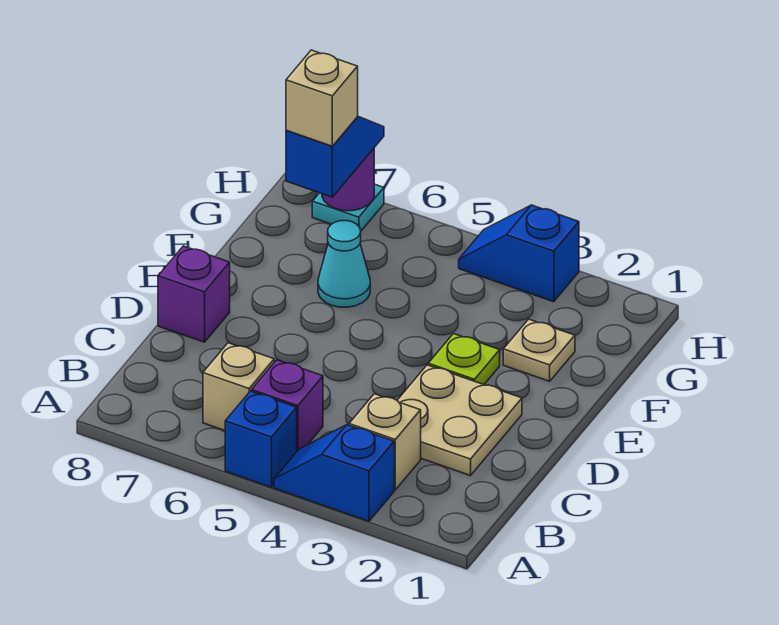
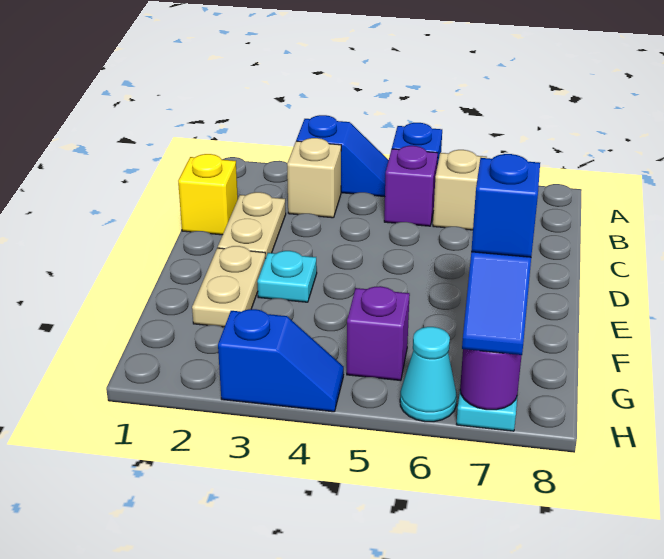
none -> yellow 1x1 brick [178,154,238,235]
tan 2x2 plate [397,365,522,476] -> tan 1x2 plate [218,192,286,258]
purple 1x1 brick [158,246,230,342] -> purple 1x1 brick moved to [347,286,410,381]
lime 1x1 plate [428,334,500,385] -> cyan 1x1 plate [257,251,317,302]
tan 1x1 plate [503,319,575,381] -> tan 1x2 plate [192,246,266,327]
cyan 1x1 cone [318,221,370,307] -> cyan 1x1 cone moved to [400,327,457,422]
tan 1x1 brick [286,50,358,146] -> blue 1x1 brick [471,154,540,257]

